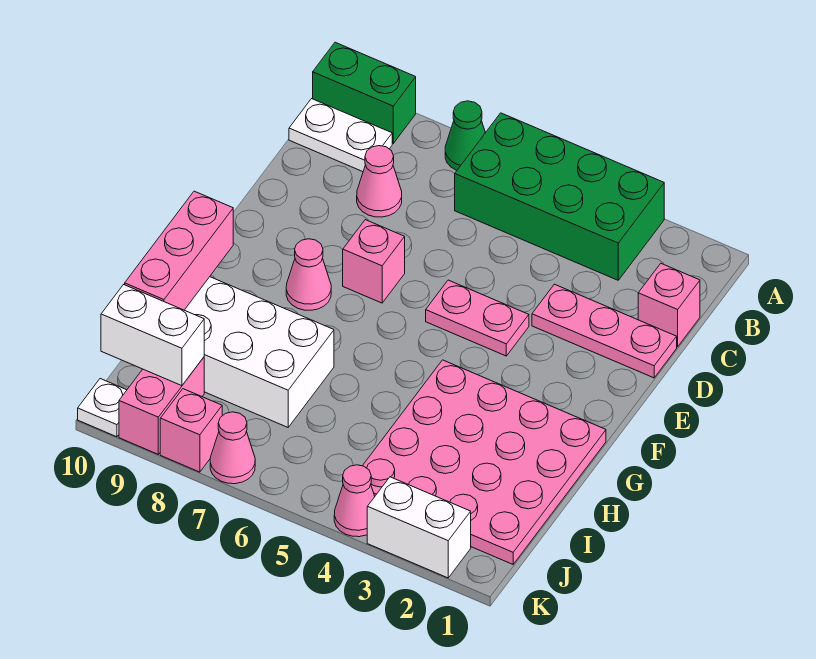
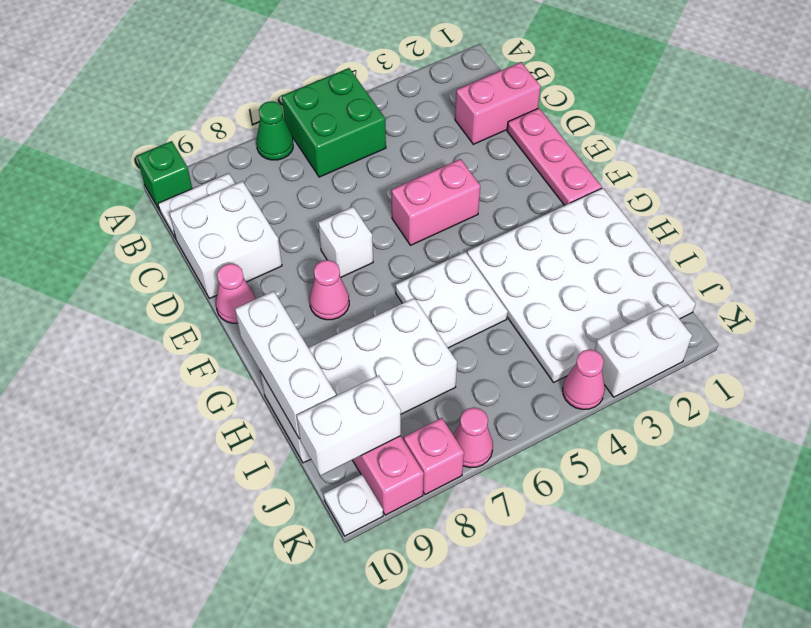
green 2x4 brick [455,113,664,280] -> green 2x2 brick [282,68,386,177]
green 1x2 brick [313,42,416,143] -> green 1x1 brick [137,141,192,211]
pink 1x1 brick [638,264,700,347] -> pink 1x2 brick [455,62,541,144]
pink 1x1 cone [357,146,402,217] -> pink 1x1 cone moved to [216,264,255,323]
none -> white 2x2 brick [170,181,282,299]
pink 1x3 plate [532,284,677,378] -> pink 1x3 plate turned to [507,108,602,206]
pink 1x2 plate [426,280,529,356] -> pink 1x2 brick [391,159,480,245]
pink 1x1 brick [343,220,405,303] -> white 1x1 brick [318,207,373,277]
pink 4x4 plate [363,360,606,564] -> white 4x4 plate [467,188,696,382]
none -> white 2x2 plate [396,252,508,348]
pink 1x3 brick [125,191,233,310] -> white 1x3 brick [235,291,336,439]

